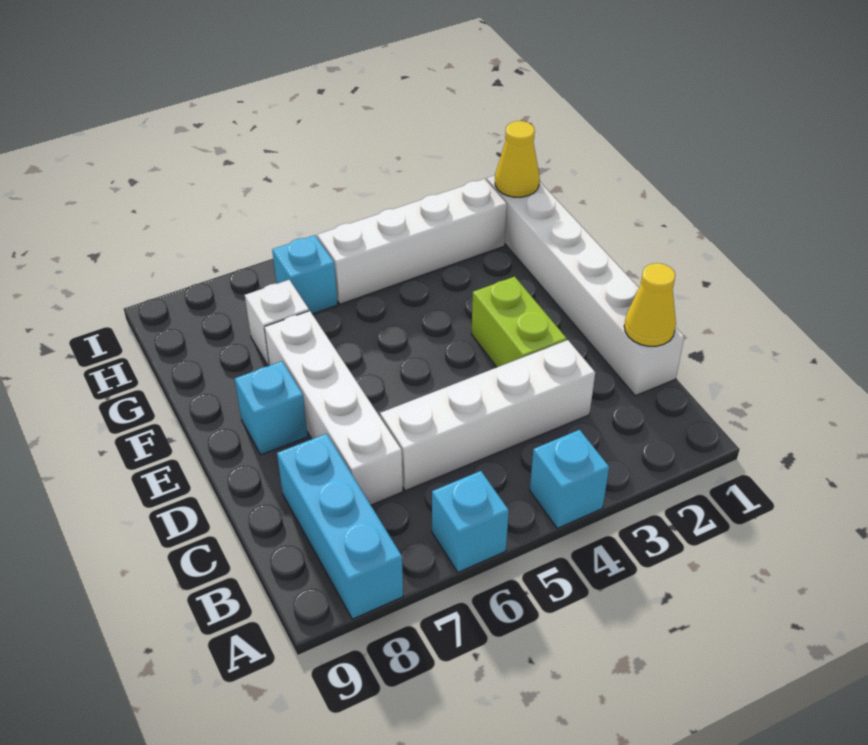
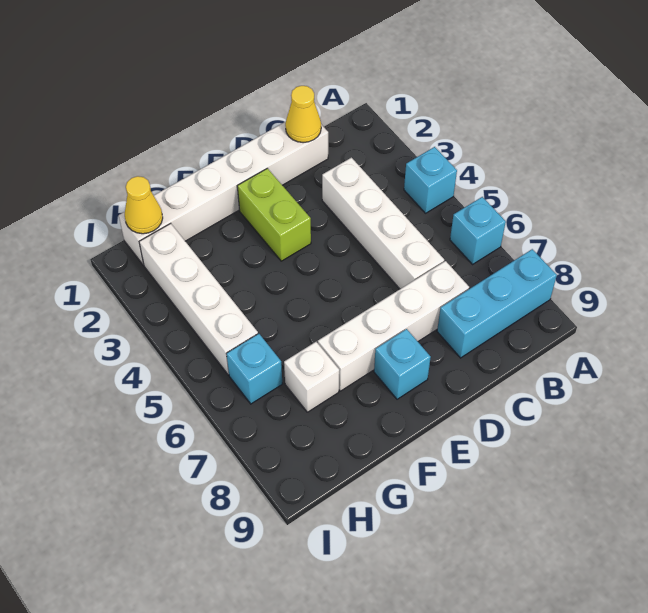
lime 1x2 brick [472,277,567,367] -> lime 1x2 brick turned to [237,168,311,261]

